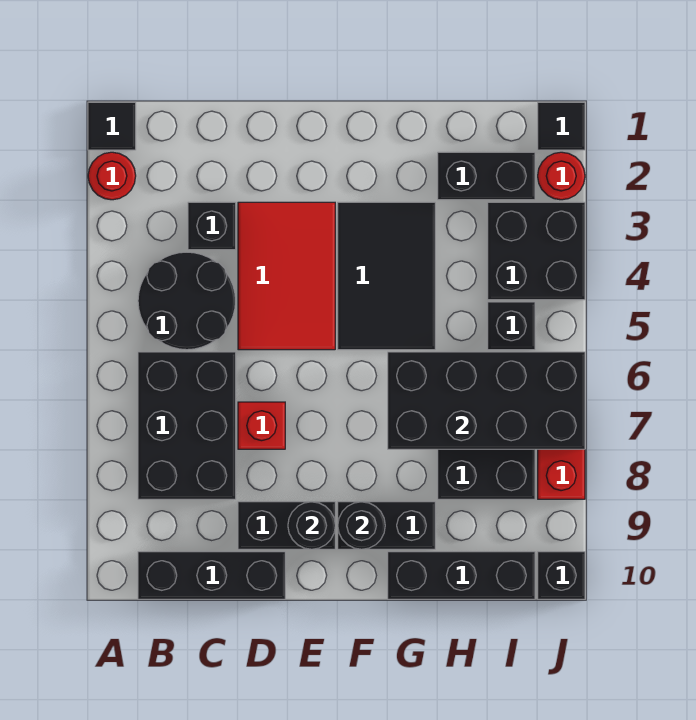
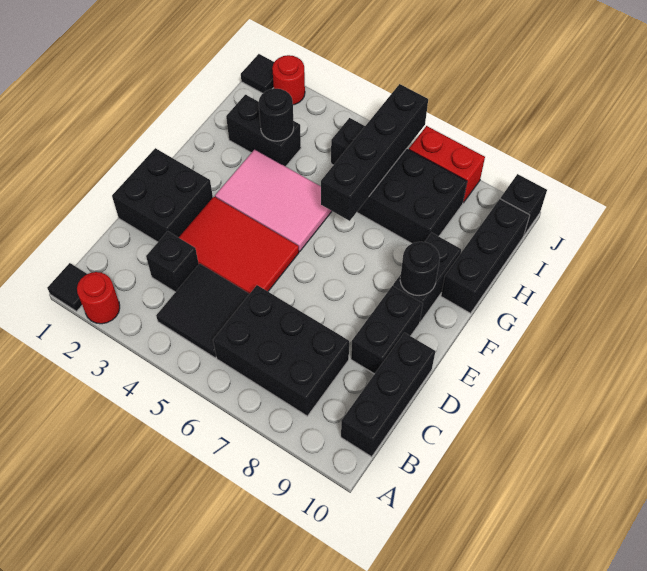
black 2x2 round brick [138,252,235,350] -> black 2x2 tile [156,264,249,358]
red 1x1 brick [238,402,285,449] -> none
black 1x1 round brick [288,502,335,549] -> black 1x1 round brick moved to [259,89,294,141]
black 2x3 tile [338,202,435,350] -> pink 2x3 tile [215,149,332,252]
black 2x4 brick [388,352,585,449] -> black 1x4 brick [321,84,428,221]
black 1x2 brick [438,152,535,200] -> black 1x2 brick turned to [226,95,301,166]
black 2x2 brick [488,202,585,300] -> black 2x2 brick moved to [112,148,213,242]

